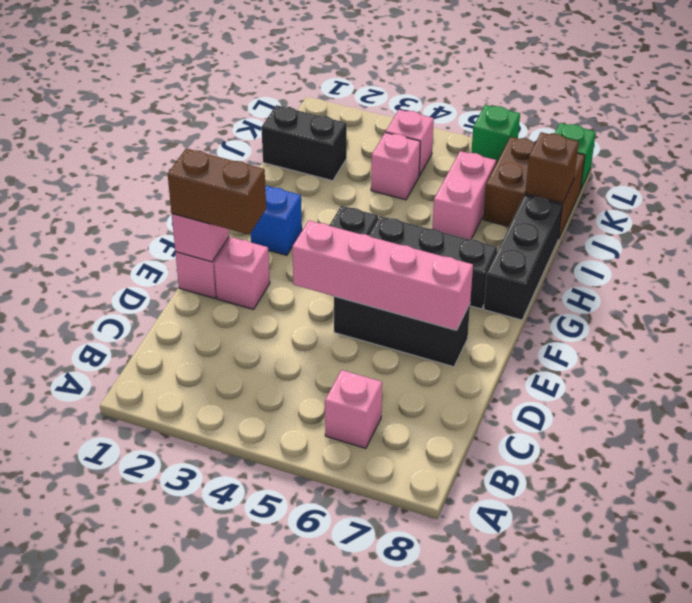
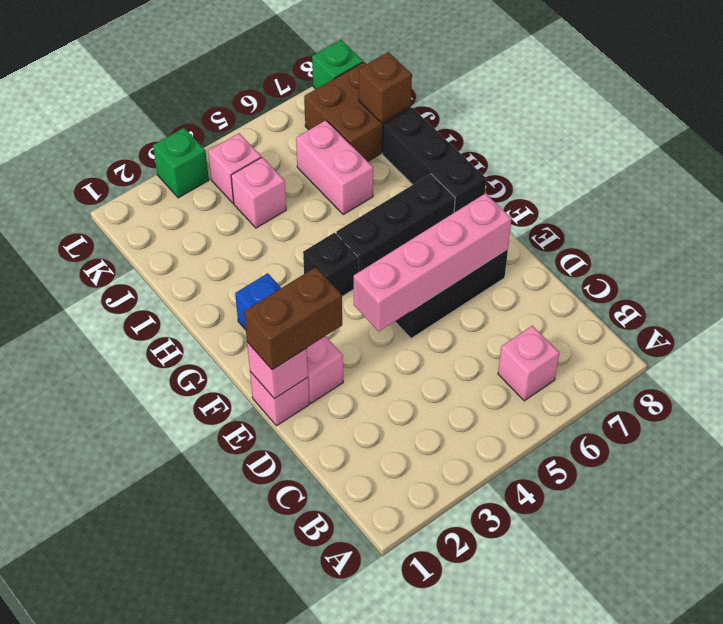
black 1x2 brick [261,105,347,181] -> none
green 1x1 brick [471,105,520,164] -> green 1x1 brick moved to [153,128,209,198]

